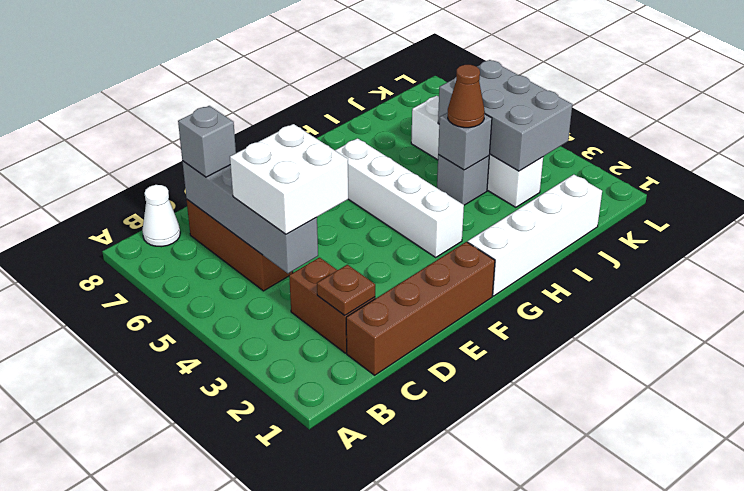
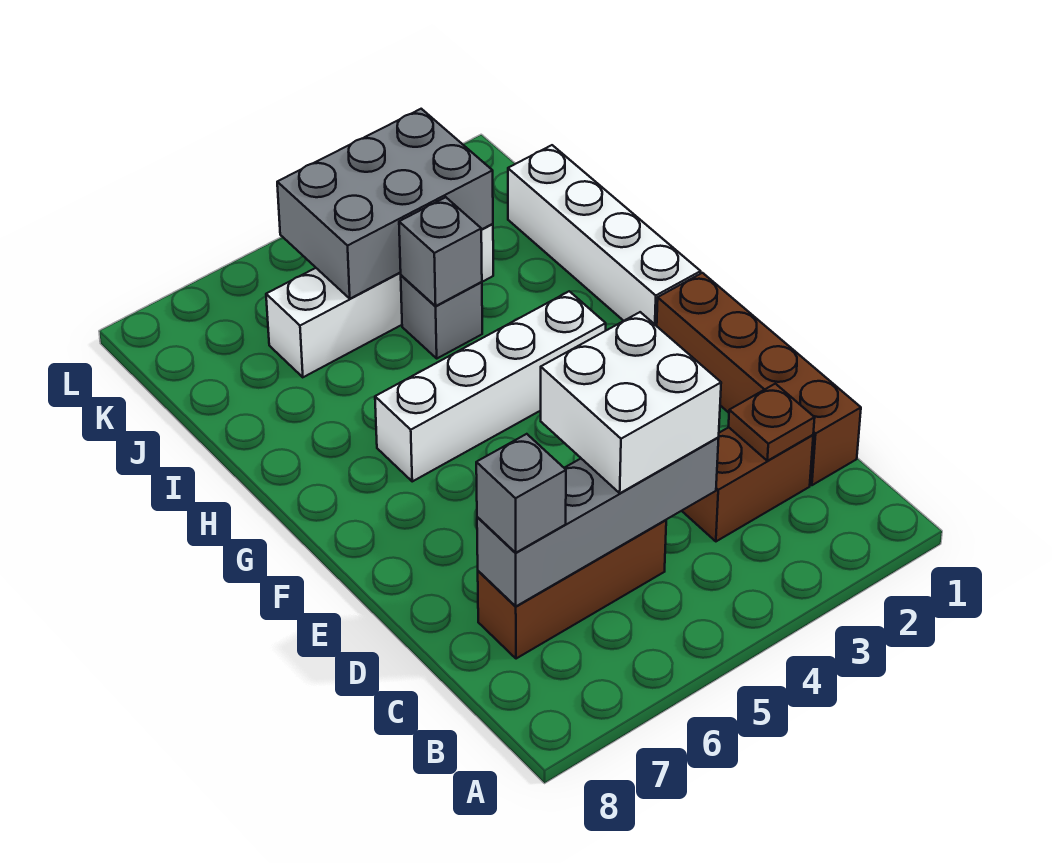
white 1x1 cone [142,185,180,247] -> none
brown 1x1 cone [448,65,485,128] -> none

